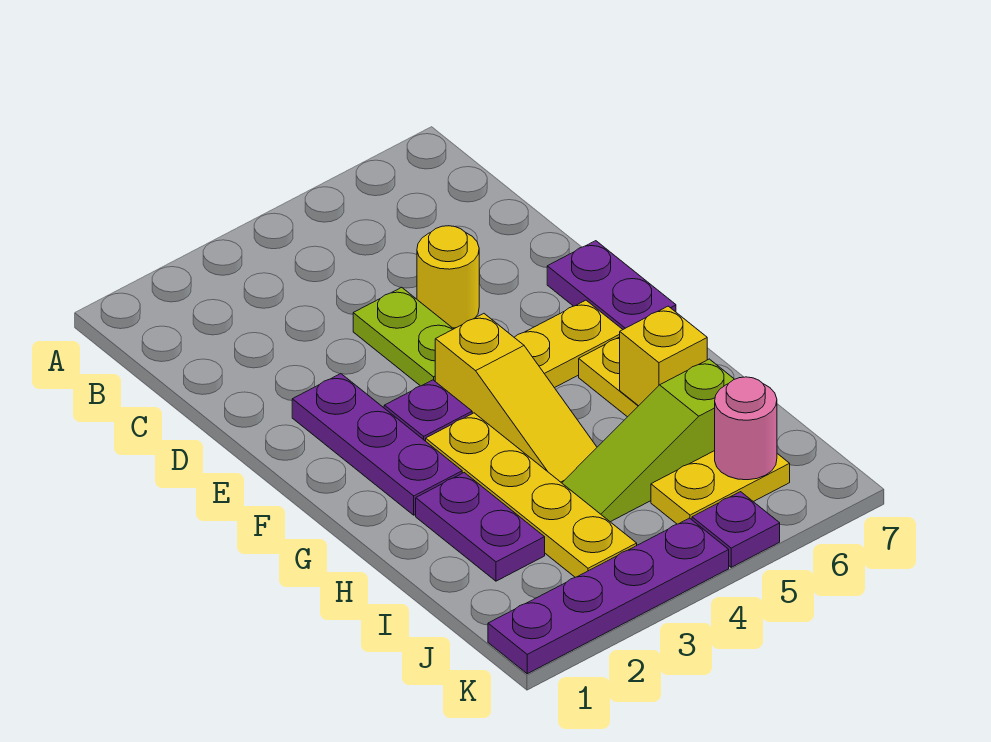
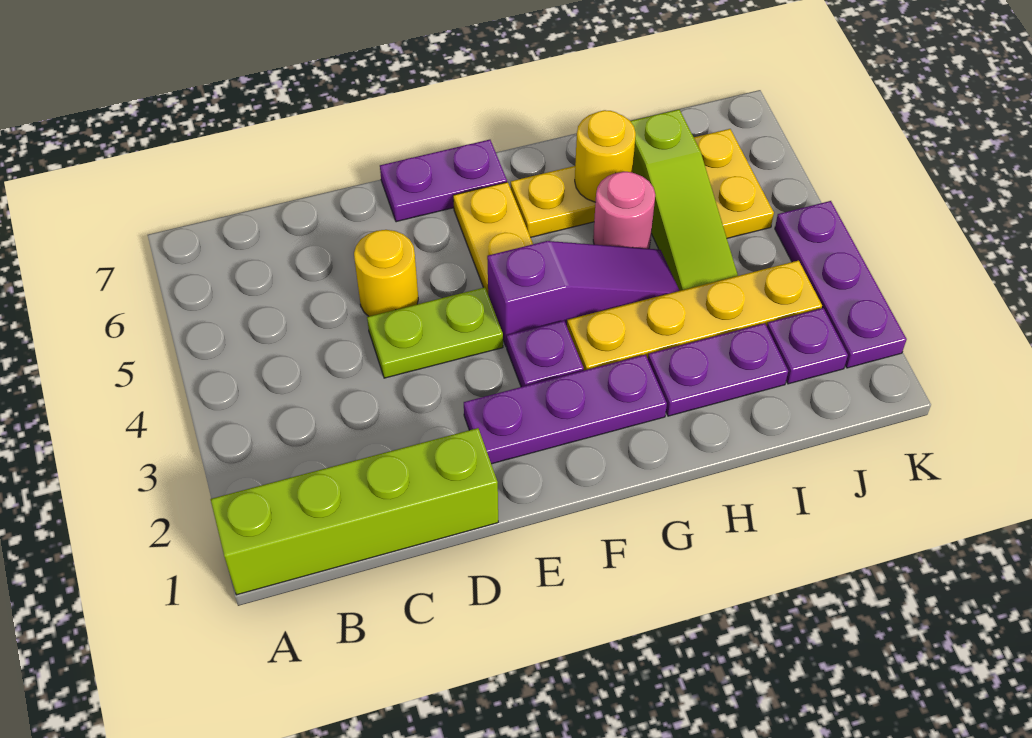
none -> lime 1x4 brick [211,428,498,595]
yellow 1x3 slope [435,314,597,483] -> purple 1x3 slope [487,241,679,347]
yellow 1x1 brick [620,306,707,406] -> yellow 1x1 round brick [575,110,636,202]
pink 1x1 round brick [715,377,777,480] -> pink 1x1 round brick moved to [593,172,655,249]
purple 1x4 plate [488,518,729,674] -> purple 1x3 plate [775,201,907,368]
purple 1x1 plate [692,492,780,567] -> purple 1x1 plate moved to [767,308,848,384]

